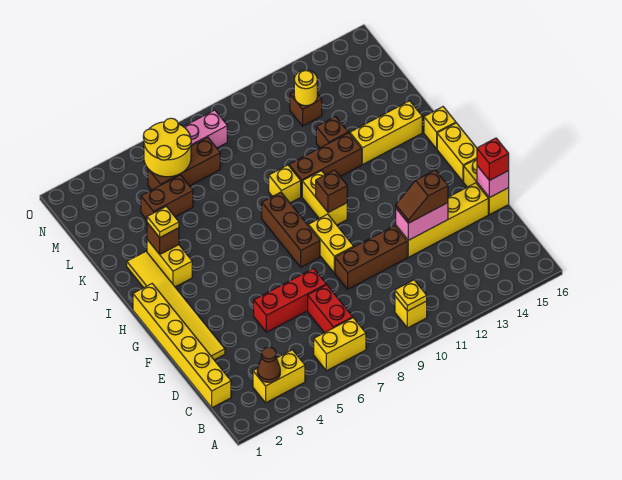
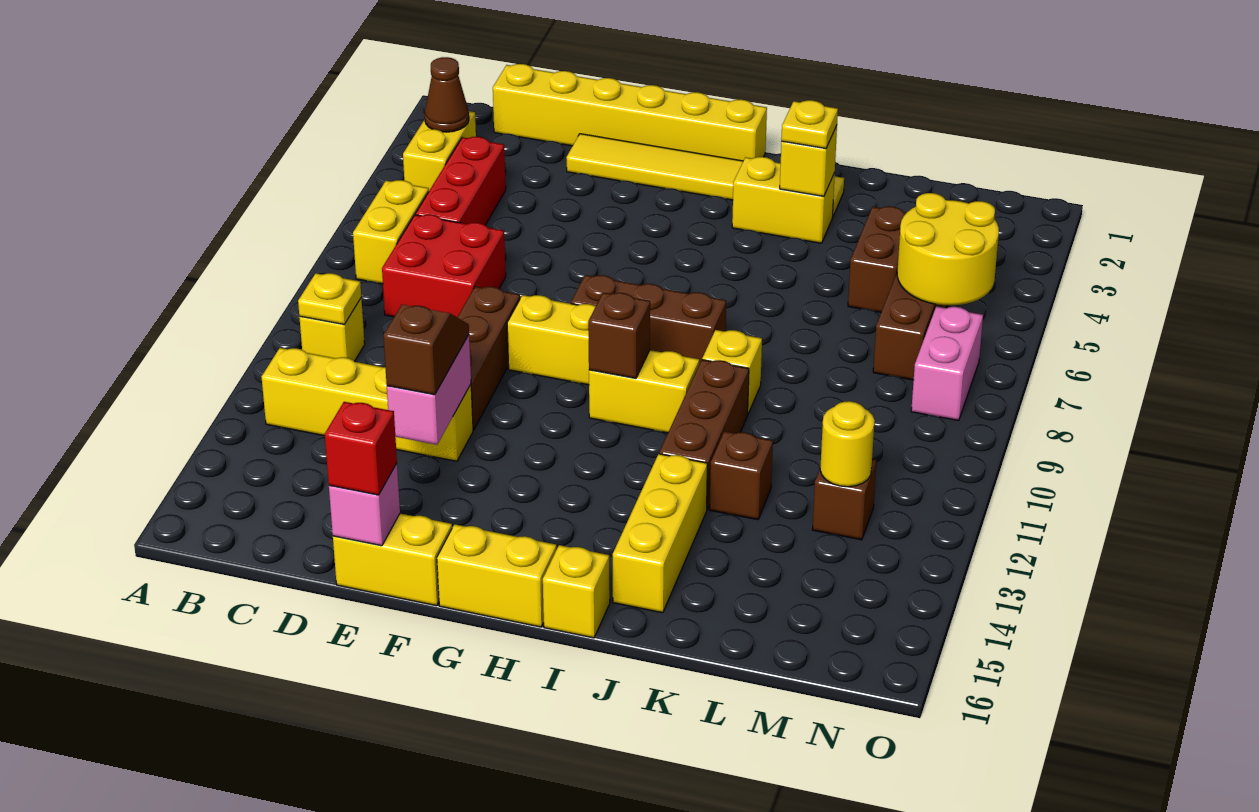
red 1x2 brick [308,285,353,333] -> red 2x2 brick [382,215,506,317]
red 1x3 brick [254,269,326,332] -> red 1x3 brick moved to [415,137,506,225]
yellow 1x4 brick [396,183,488,257] -> yellow 1x4 brick turned to [262,348,473,461]
brown 1x1 brick [147,223,179,254] -> yellow 1x1 brick [780,126,837,196]

